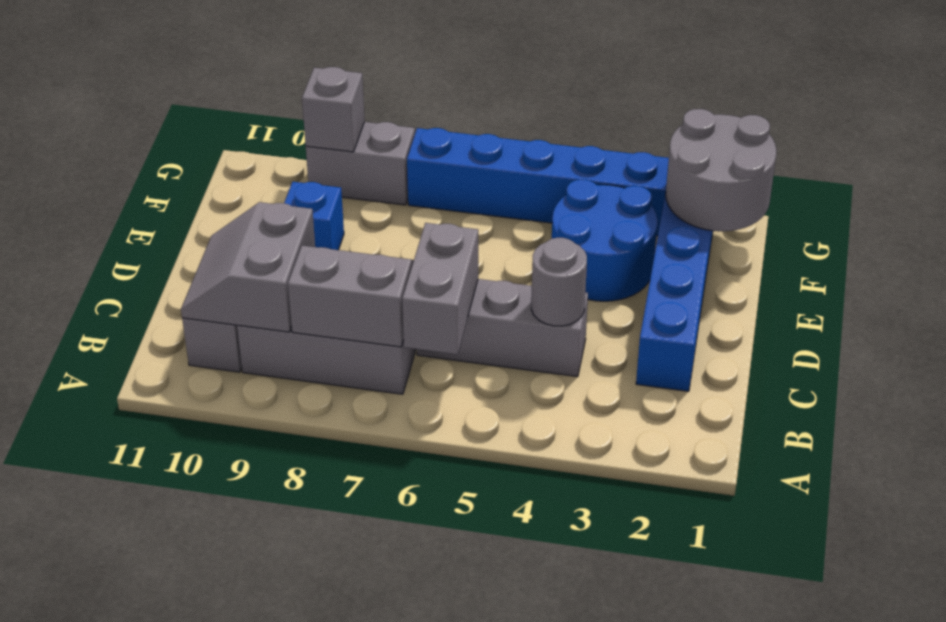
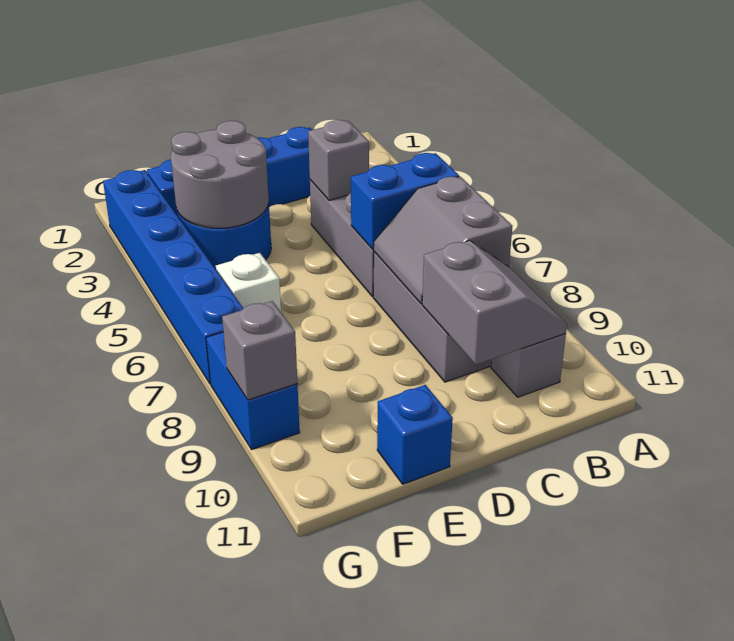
grey 1x2 brick [402,223,478,354] -> blue 1x2 brick [351,153,459,249]
grey 2x2 slope [181,202,315,332] -> grey 2x2 slope turned to [422,241,567,365]
grey 1x1 round brick [531,238,587,326] -> grey 1x1 brick [308,120,369,200]
blue 1x1 brick [284,182,344,250] -> blue 1x1 brick moved to [377,385,453,484]
grey 2x2 round brick [666,109,776,231] -> grey 2x2 round brick moved to [171,121,269,228]
none -> white 1x1 brick [216,253,281,312]
grey 1x2 brick [306,122,415,205] -> blue 1x2 brick [206,332,300,449]

